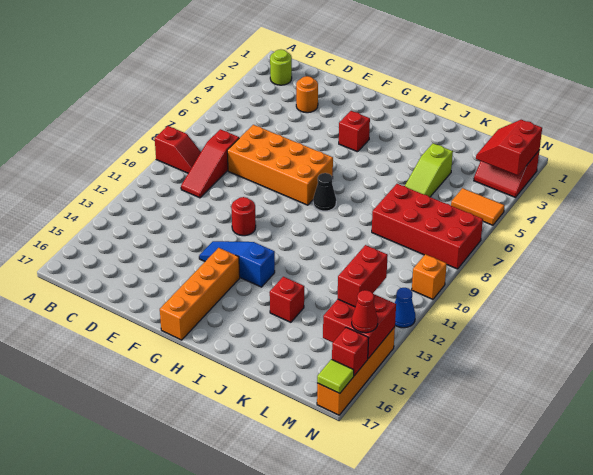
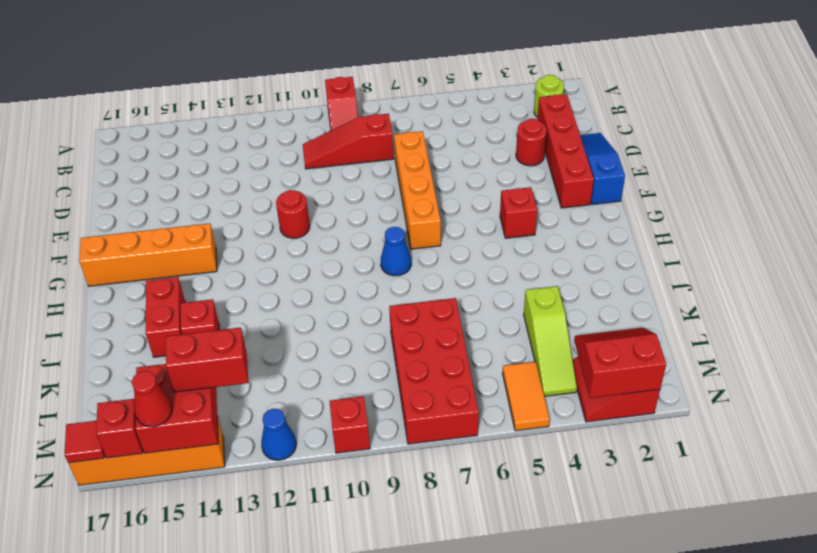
none -> red 1x4 brick [537,94,594,208]
orange 1x1 round brick [296,76,318,113] -> red 1x1 round brick [516,119,547,166]
orange 2x4 brick [227,125,333,205] -> orange 1x4 brick [394,131,441,249]
blue 1x3 slope [199,241,275,287] -> blue 1x3 slope moved to [580,133,625,205]
black 1x1 cone [313,173,336,211] -> blue 1x1 cone [381,227,411,276]
none -> red 1x2 brick [146,277,185,357]
lime 1x3 slope [405,143,453,197] -> lime 1x3 slope turned to [524,286,577,396]
orange 1x1 brick [412,254,447,299] -> red 1x1 brick [329,396,370,453]
lime 1x1 tile [317,359,354,394] -> red 1x1 tile [65,421,105,463]

